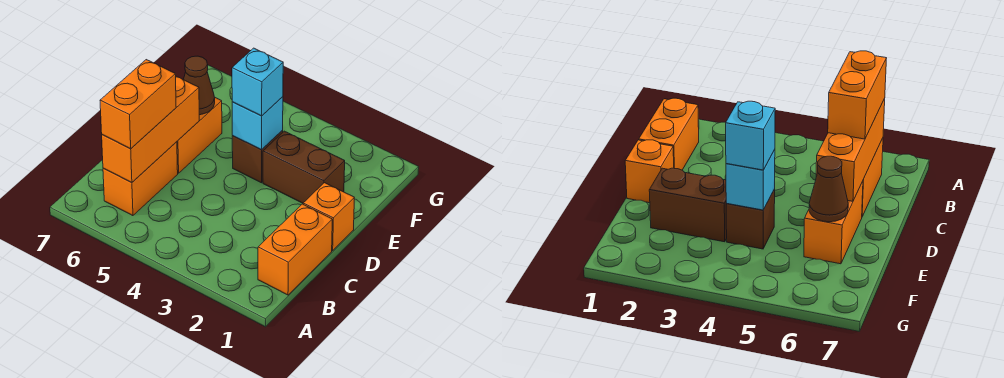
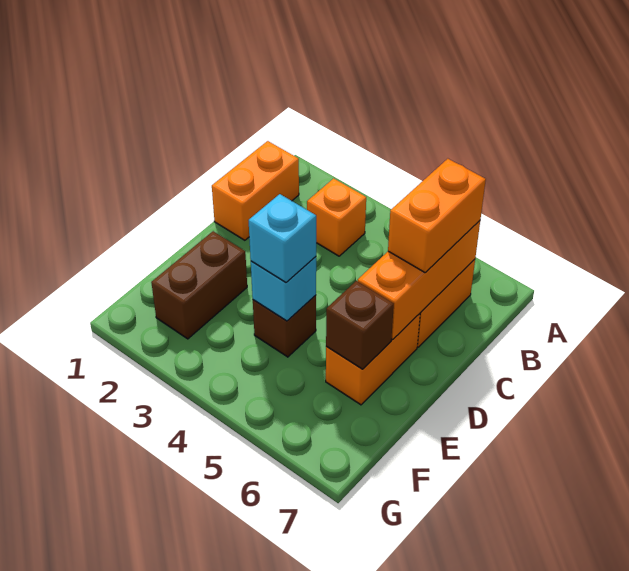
orange 1x1 brick [303,183,354,251] -> orange 1x1 brick moved to [307,178,366,256]
brown 1x2 brick [263,131,345,203] -> brown 1x2 brick turned to [151,231,247,339]
brown 1x1 cone [184,56,215,115] -> brown 1x1 brick [326,281,394,369]

